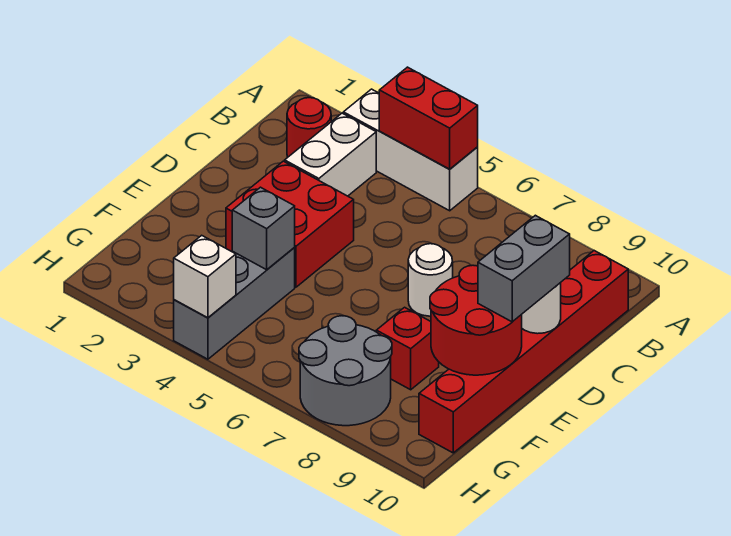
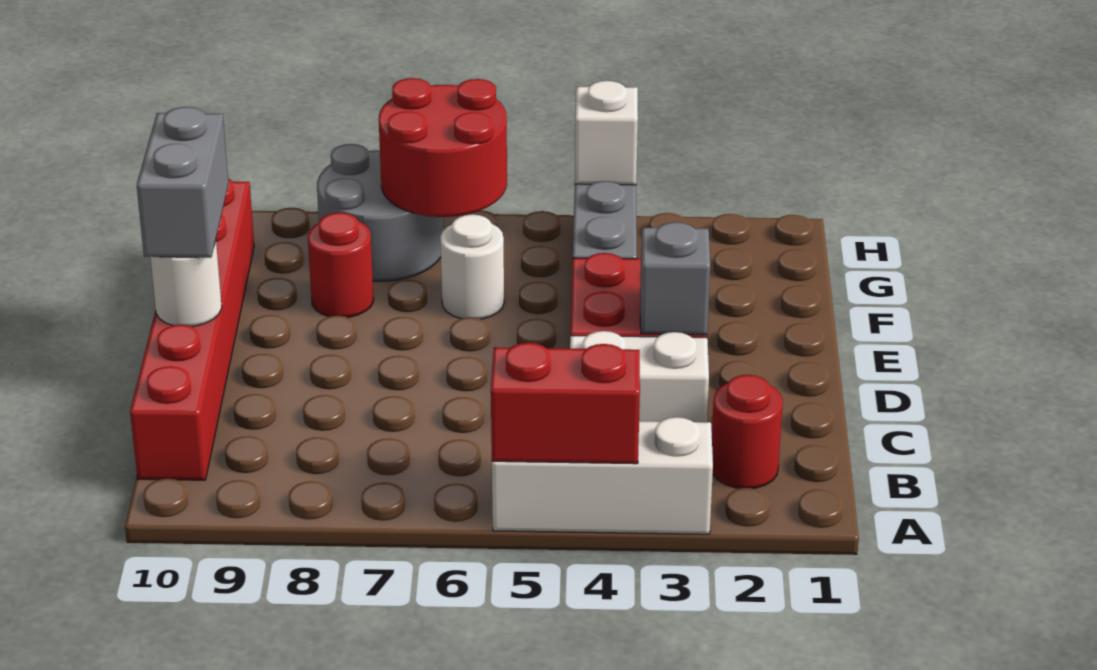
white 1x2 brick [285,113,376,196] -> white 1x2 brick turned to [570,331,709,422]
white 1x1 round brick [408,244,453,316] -> white 1x1 round brick moved to [440,214,504,319]
red 2x2 round brick [430,265,522,375] -> red 2x2 round brick moved to [379,78,507,217]
grey 1x1 brick [232,187,295,270] -> grey 1x1 brick moved to [640,222,710,335]
red 1x1 brick [376,307,439,390] -> red 1x1 round brick [308,213,374,317]

